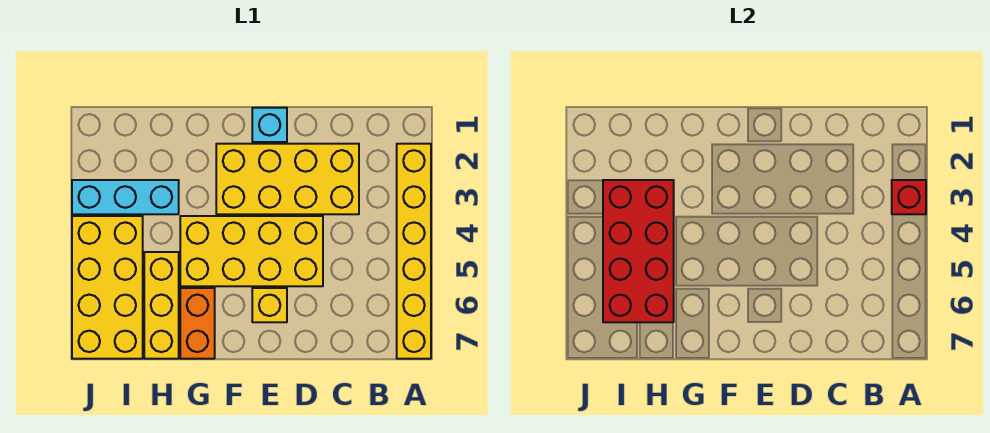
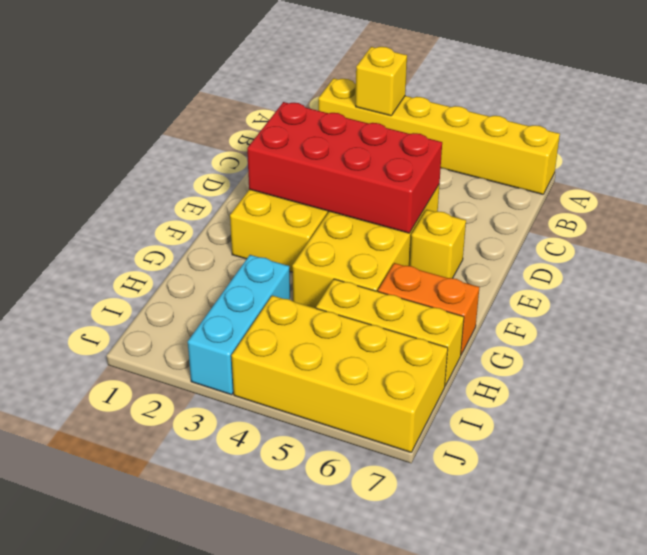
red 1x1 brick [892,180,926,214] -> yellow 1x1 brick [356,47,407,116]
cyan 1x1 brick [252,108,287,142] -> none
red 2x4 brick [603,180,674,322] -> red 2x4 brick moved to [247,102,442,233]

